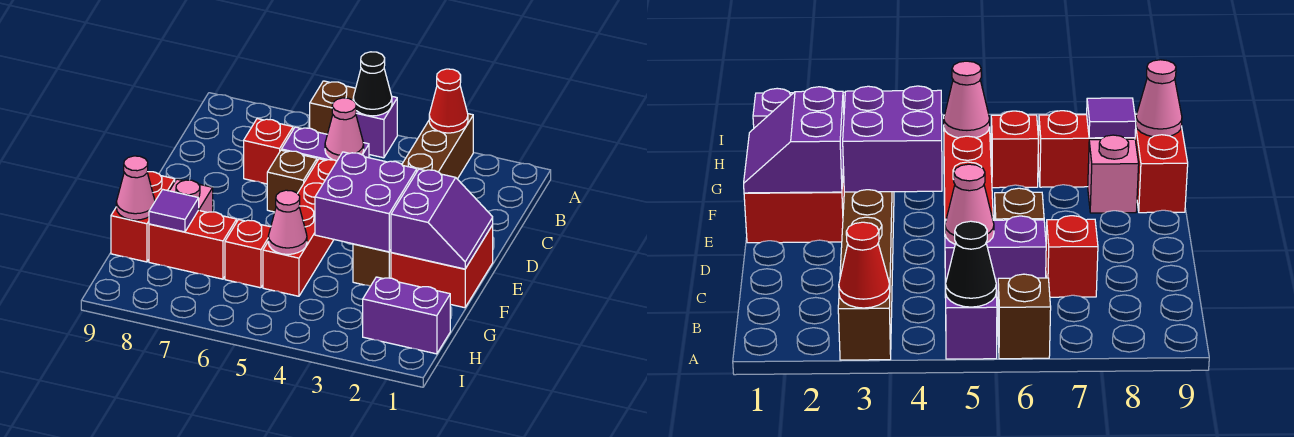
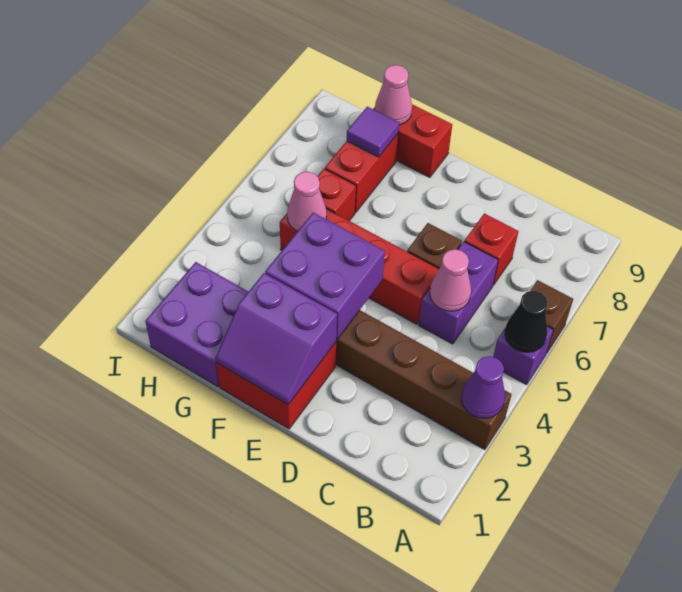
red 1x1 cone [429,69,468,133] -> purple 1x1 cone [461,356,505,418]
pink 1x1 brick [170,179,213,212] -> none
purple 1x2 brick [363,277,450,354] -> purple 2x2 brick [145,262,248,387]

